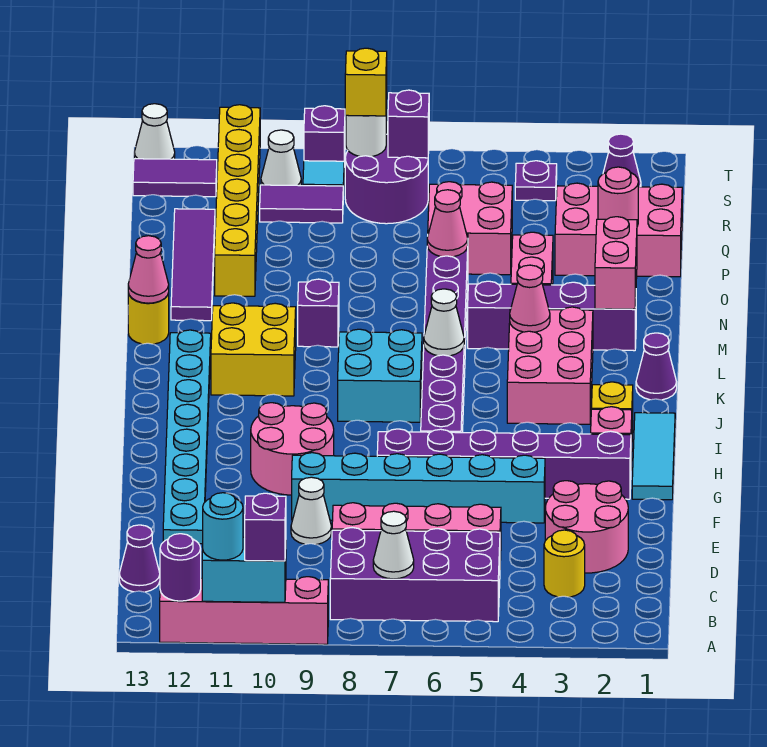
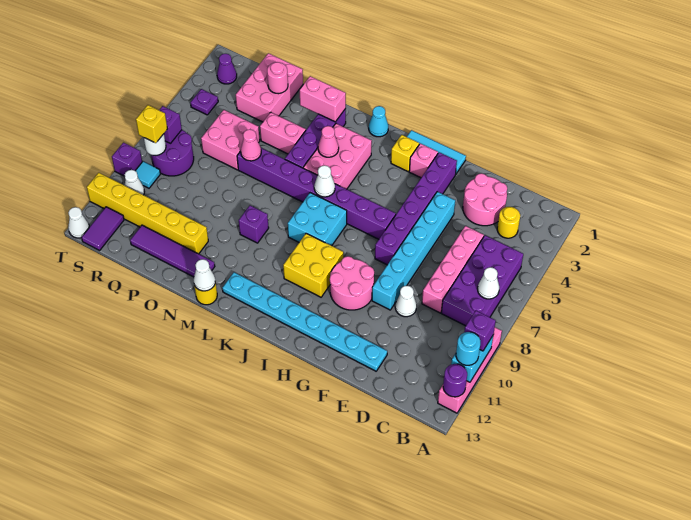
purple 1x1 cone [119,525,160,592] -> none
pink 2x3 brick [507,307,593,424] -> pink 2x3 brick turned to [303,124,372,189]
purple 1x1 cone [636,333,677,400] -> cyan 1x1 cone [369,106,388,137]
yellow 2x2 brick [211,303,296,396] -> yellow 2x2 brick moved to [283,233,343,297]
pink 1x1 cone [128,236,169,303] -> white 1x1 cone [194,259,215,291]
purple 1x2 tile [260,185,343,223] -> none

